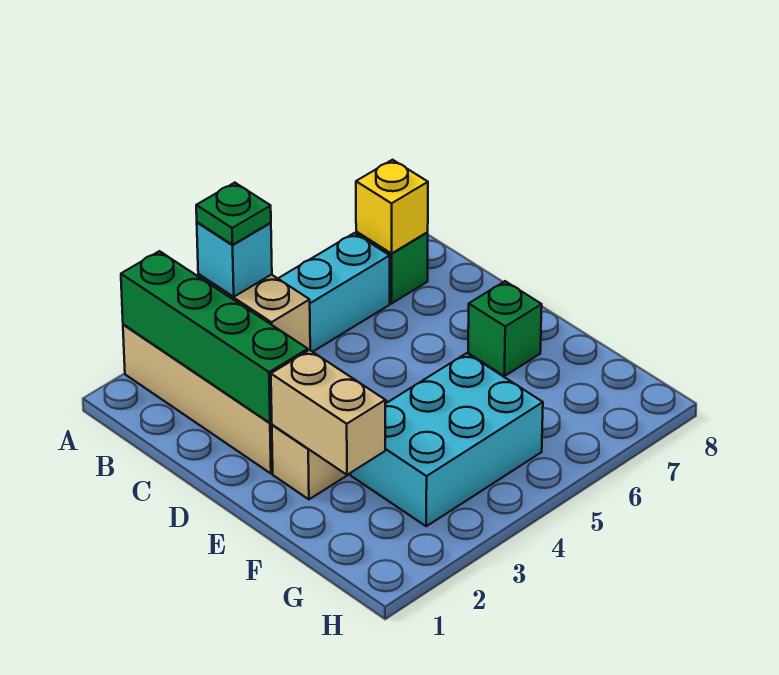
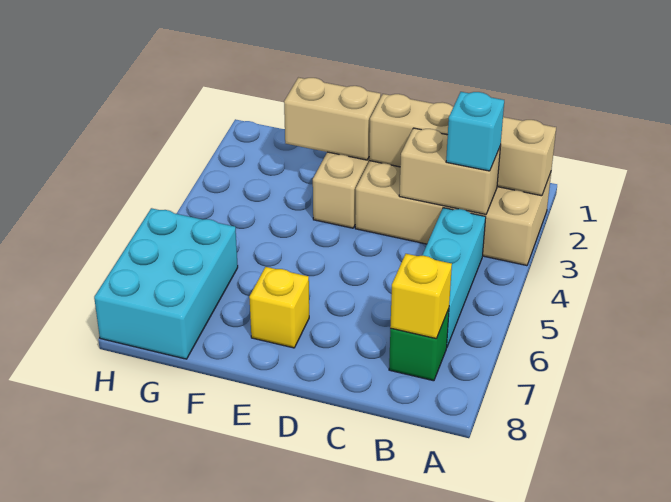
green 1x4 brick [121,251,308,423] -> tan 1x4 brick [369,94,556,196]
green 1x1 plate [196,183,271,245] -> none
green 1x1 brick [468,281,542,376] -> yellow 1x1 brick [249,267,309,348]
cyan 2x3 brick [351,353,543,526] -> cyan 2x3 brick moved to [94,208,238,359]

